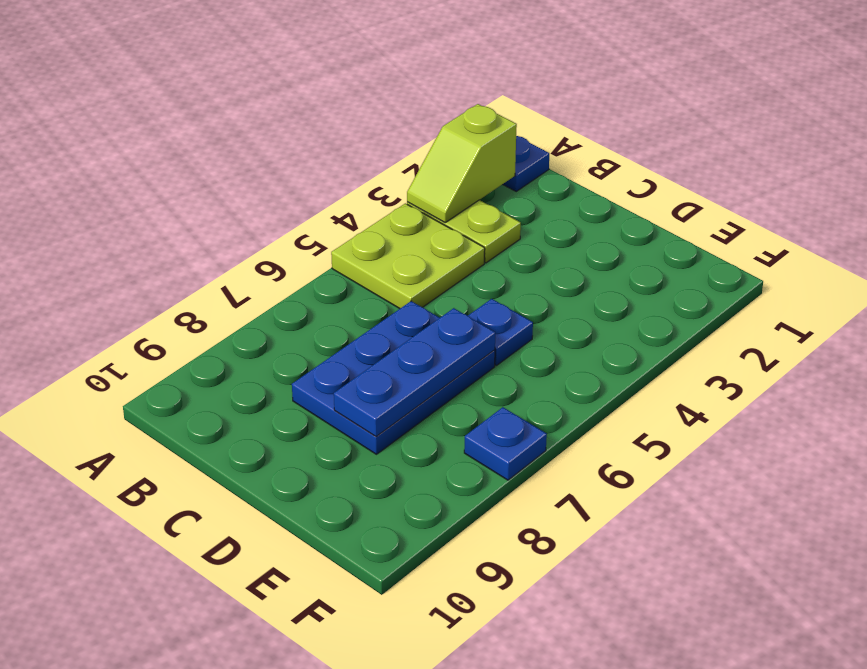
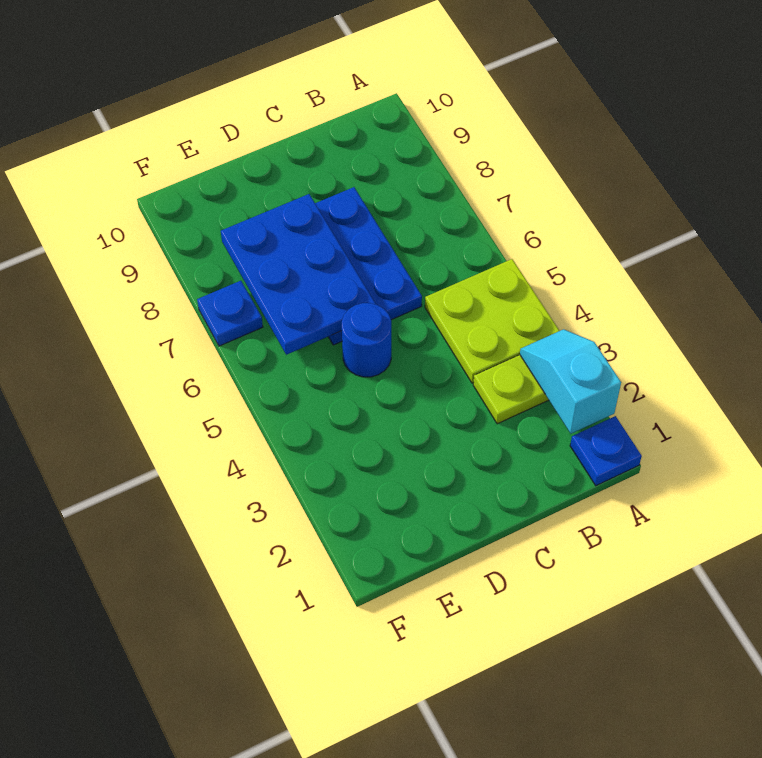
lime 1x2 slope [407,104,517,222] -> cyan 1x2 slope [520,329,621,434]
blue 1x1 plate [468,299,533,365] -> blue 1x1 round brick [342,303,391,377]
blue 1x3 plate [334,308,495,437] -> blue 2x3 plate [221,194,376,355]

